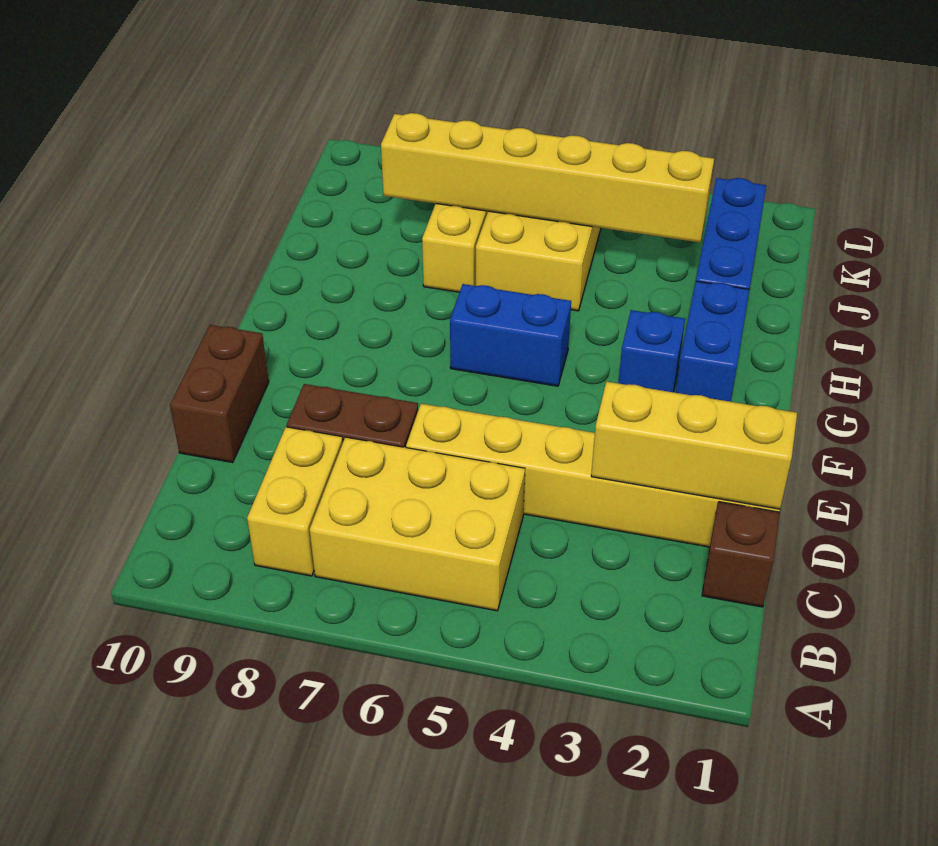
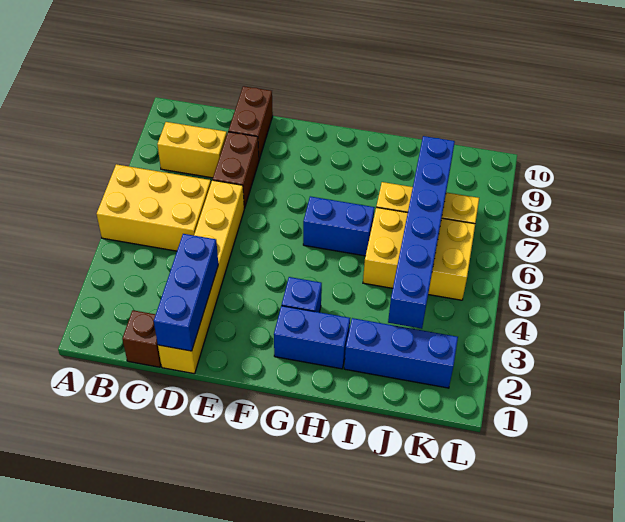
yellow 2x3 brick [310,437,525,611] -> yellow 2x3 brick turned to [97,164,211,251]
yellow 1x3 brick [591,382,797,509] -> blue 1x3 brick [154,234,218,351]
brown 1x2 brick [170,325,269,463] -> brown 1x2 brick turned to [228,86,273,159]
blue 1x2 brick [450,284,571,386] -> blue 1x2 brick turned to [303,196,375,256]
yellow 1x6 brick [381,113,714,242] -> blue 1x6 brick [388,136,455,329]

